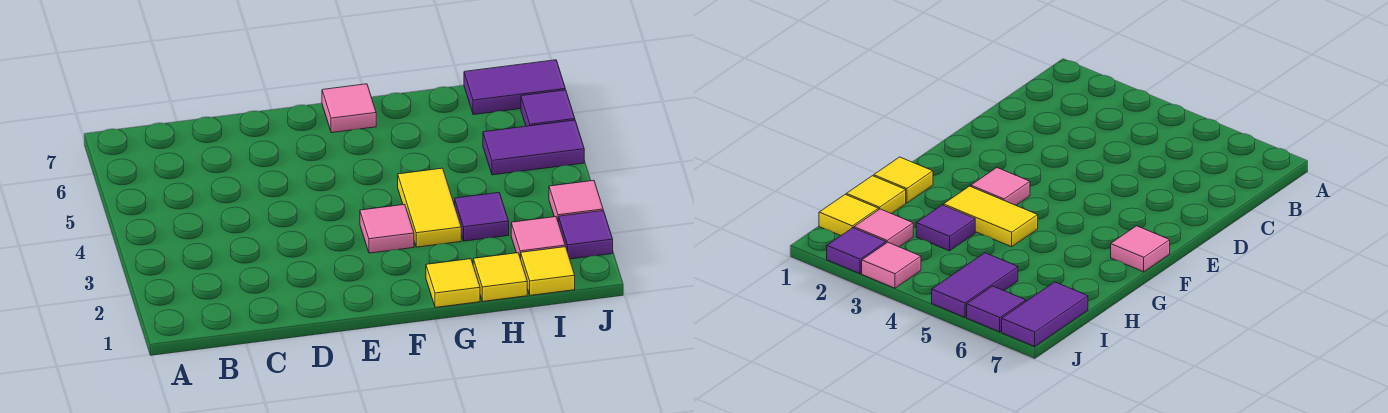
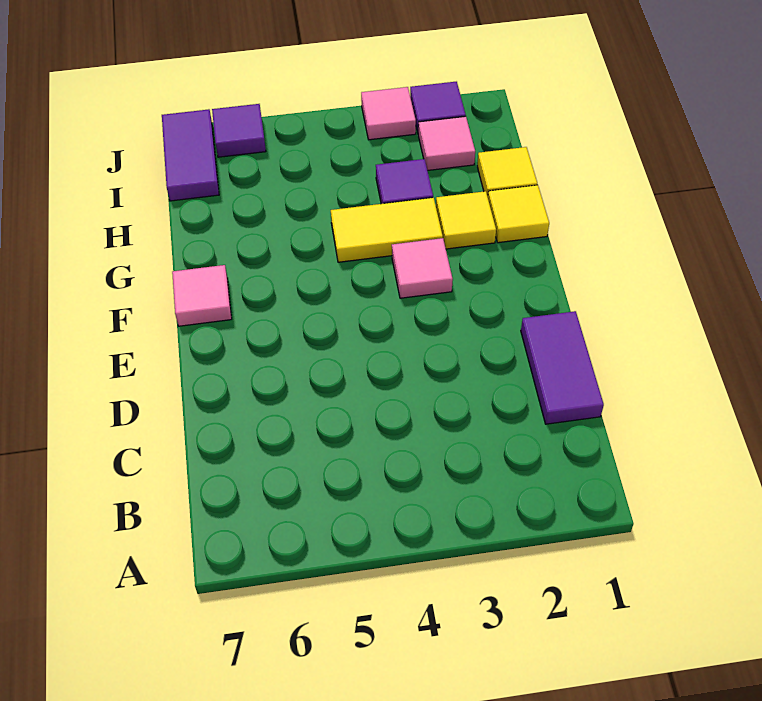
yellow 1x1 tile [521,247,575,295] -> yellow 1x1 tile moved to [436,191,496,249]
purple 1x2 tile [483,120,584,175] -> purple 1x2 tile moved to [521,311,604,424]

